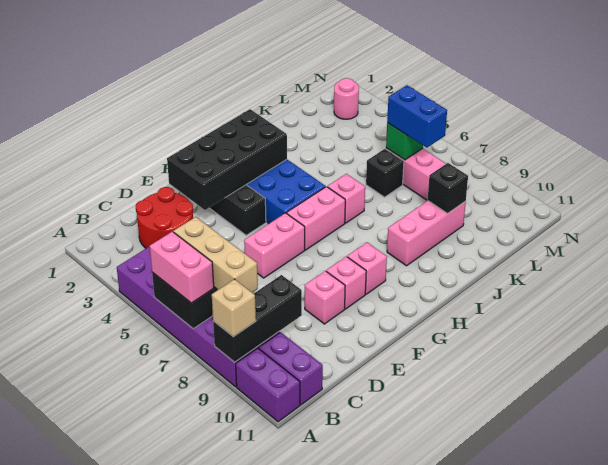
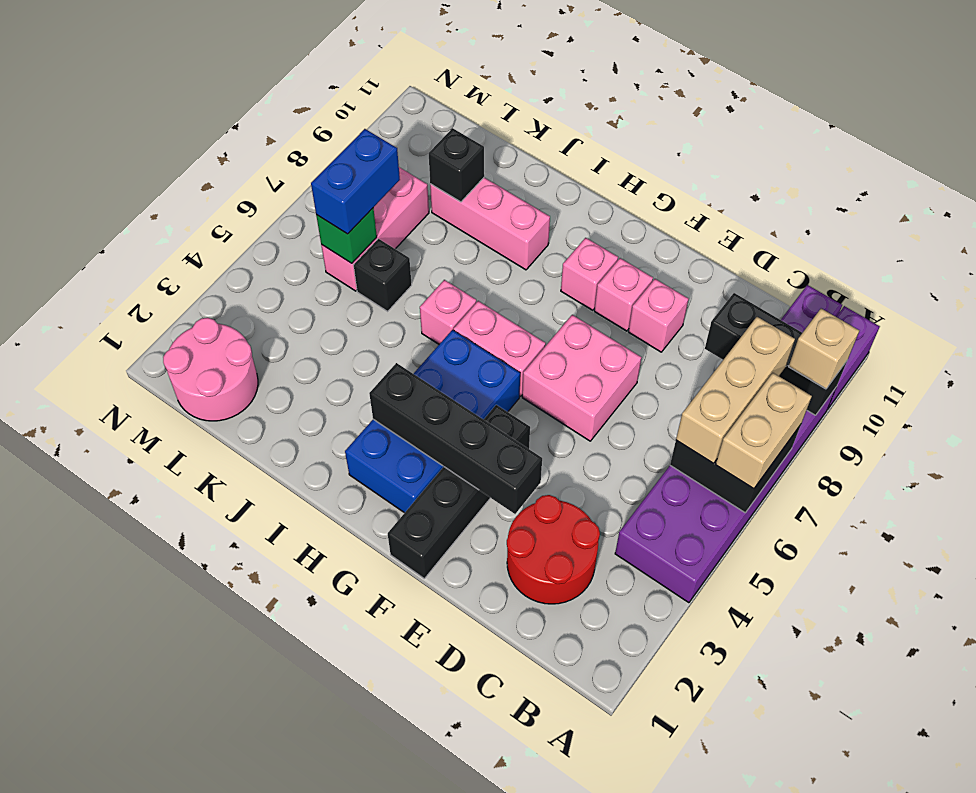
pink 1x2 brick [150,232,214,303] -> tan 1x2 brick [716,373,812,489]
black 2x4 brick [167,109,287,210] -> black 1x4 brick [369,363,542,514]
pink 1x2 brick [244,213,305,278] -> pink 2x2 brick [522,315,641,441]
pink 1x1 round brick [334,78,359,119] -> pink 2x2 round brick [163,318,258,421]

